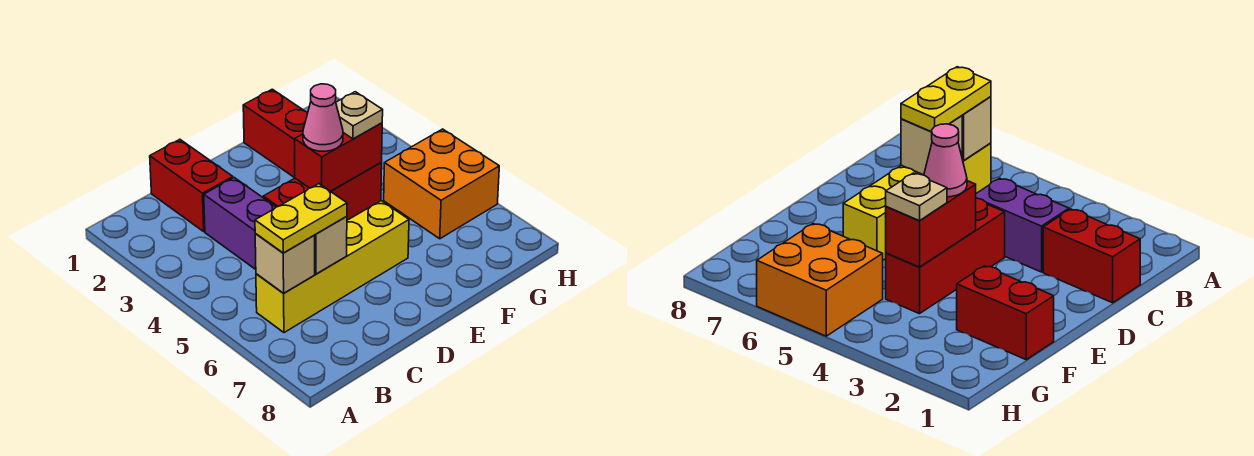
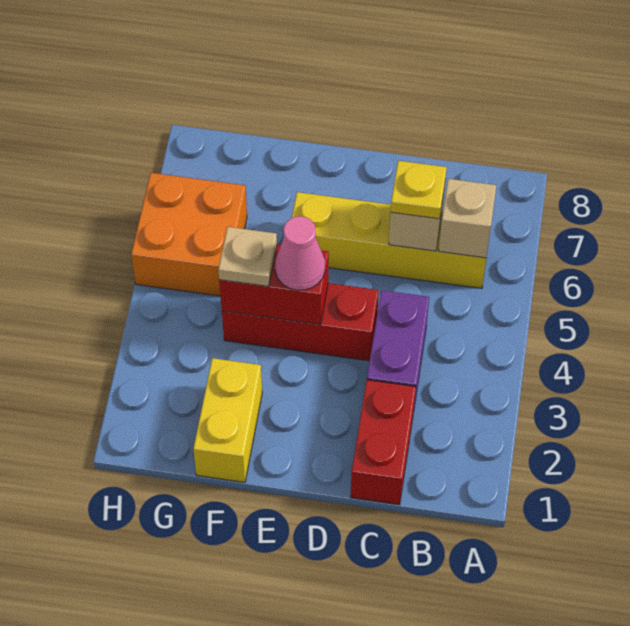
yellow 1x2 plate [255,184,347,253] -> yellow 1x1 plate [391,161,447,219]
red 1x2 brick [243,89,308,178] -> yellow 1x2 brick [193,358,262,482]

